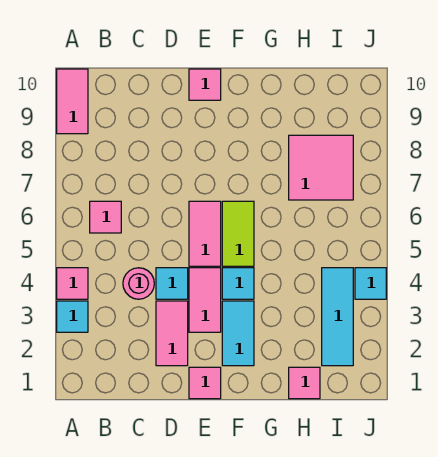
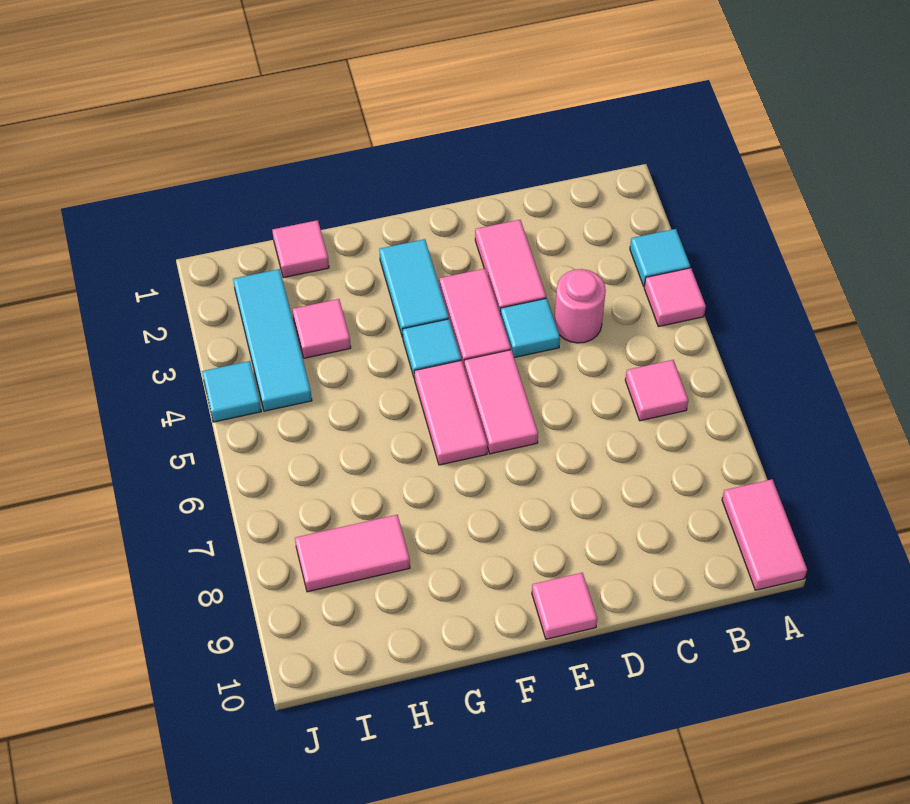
pink 1x1 tile [189,367,221,399] -> pink 1x1 tile moved to [293,299,351,358]
lime 1x2 tile [222,201,254,266] -> pink 1x2 tile [414,360,487,465]
pink 2x2 tile [289,135,353,200] -> pink 1x2 tile [295,515,410,592]

